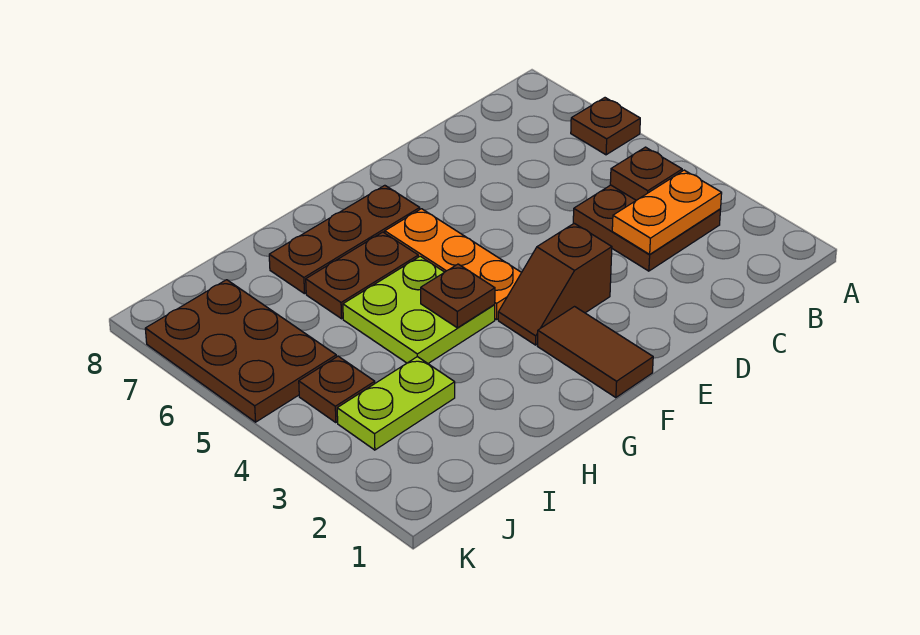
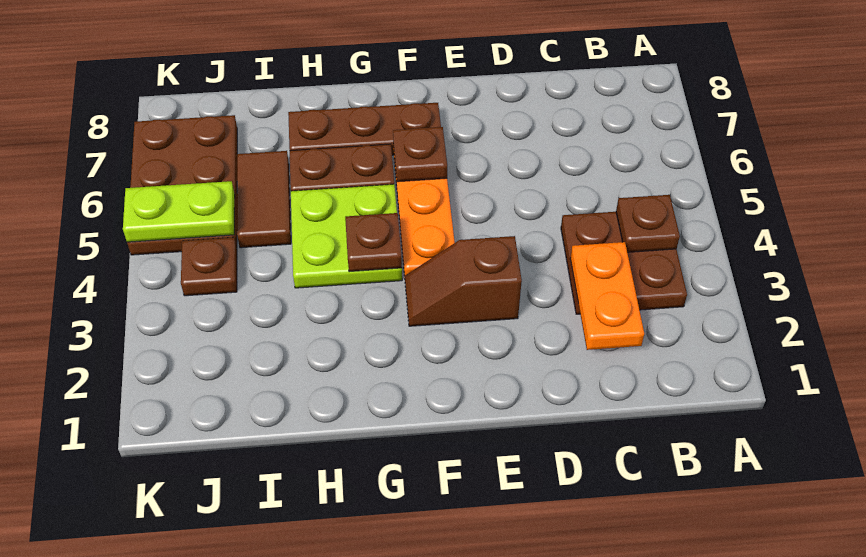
brown 1x1 plate [571,98,640,155] -> brown 1x1 plate moved to [393,127,447,182]
orange 1x2 plate [612,170,722,255] -> orange 1x2 plate turned to [570,242,644,350]
brown 1x2 tile [538,307,653,398] -> brown 1x2 tile moved to [237,151,291,248]
lime 1x2 plate [337,357,455,450] -> lime 1x2 plate moved to [123,181,235,242]

